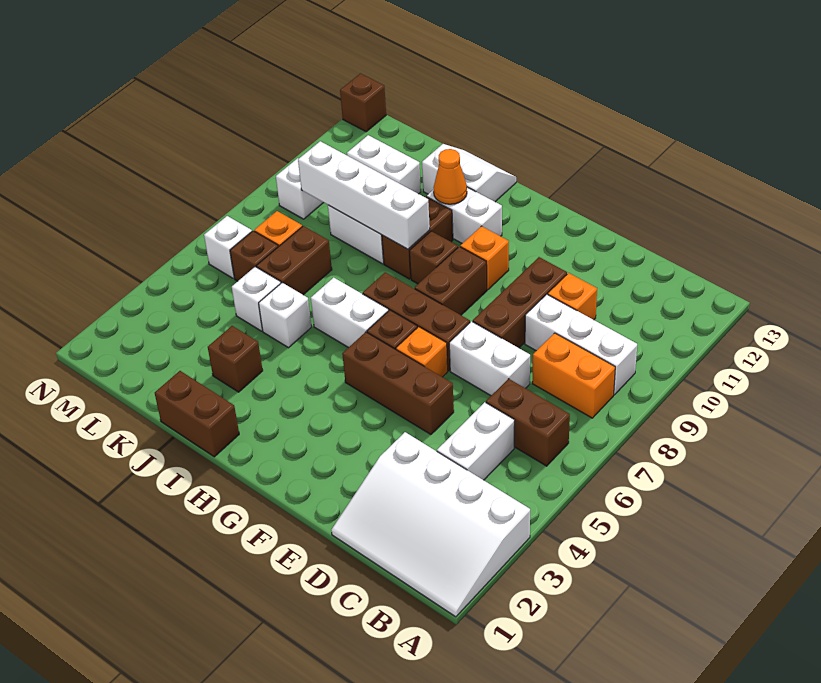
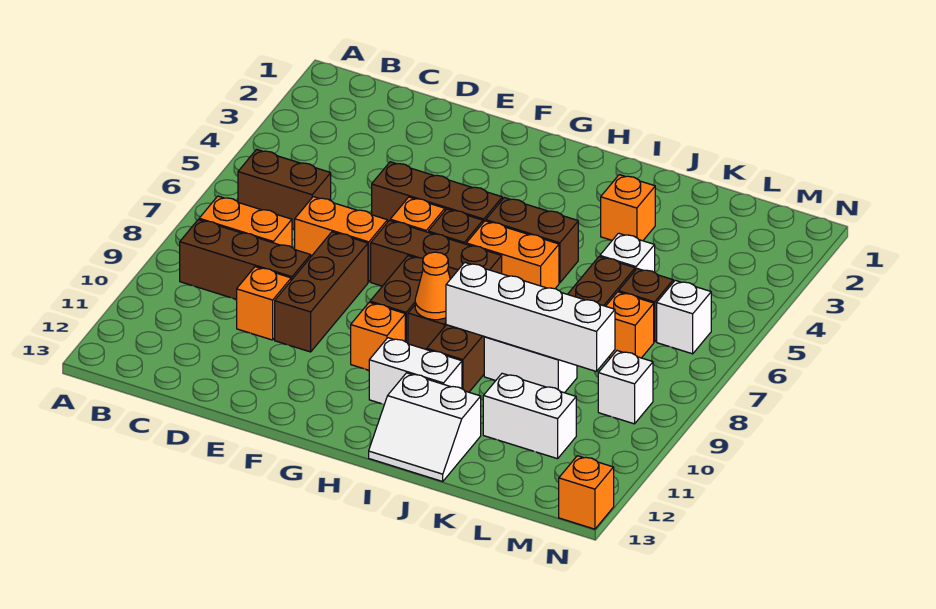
white 3x4 slope [331,432,530,617] -> none
white 1x3 brick [525,294,637,395] -> brown 1x3 brick [180,220,311,299]
white 1x2 brick [437,402,515,480] -> none
white 1x2 brick [449,321,530,396] -> orange 1x2 brick [295,197,387,282]
white 1x2 brick [311,277,389,348] -> orange 1x2 brick [466,221,559,289]
brown 1x2 brick [155,371,239,457] -> brown 1x2 brick moved to [486,198,578,283]
orange 1x1 cone [434,149,467,204] -> orange 1x1 cone moved to [415,252,450,320]
brown 1x1 brick [208,326,263,392] -> orange 1x1 brick [601,175,655,241]
white 1x1 brick [259,283,312,348] -> none
brown 1x1 brick [340,74,386,132] -> orange 1x1 brick [559,456,614,529]

